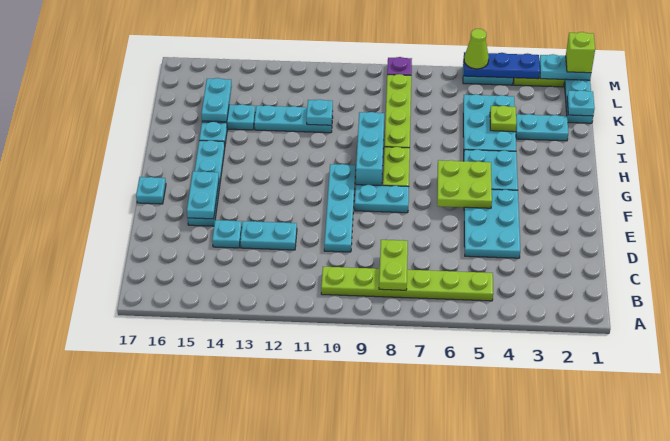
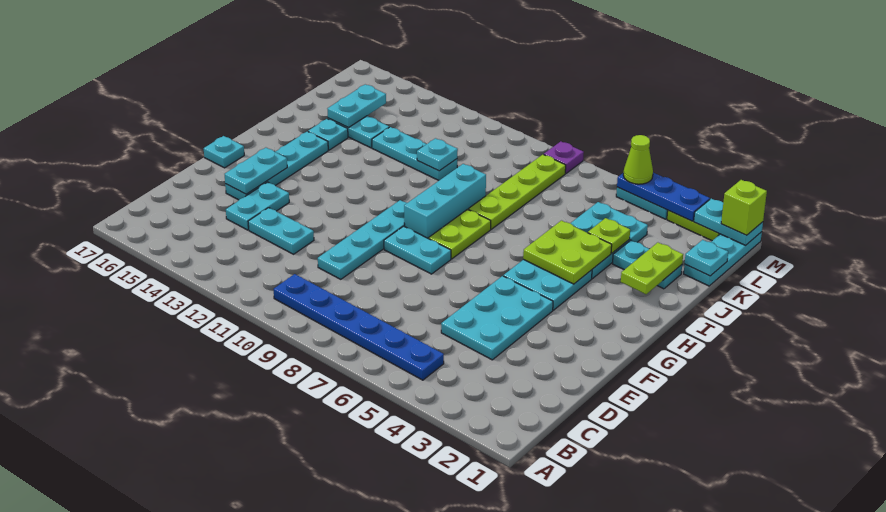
lime 1x6 plate [321,267,493,301] -> blue 1x6 plate [274,274,444,380]
lime 1x2 plate [379,240,408,290] -> lime 1x2 plate moved to [621,243,683,294]
cyan 1x1 plate [212,220,242,248] -> cyan 1x2 plate [226,182,289,230]
lime 2x2 plate [437,160,492,208] -> lime 2x2 plate moved to [523,221,612,284]

